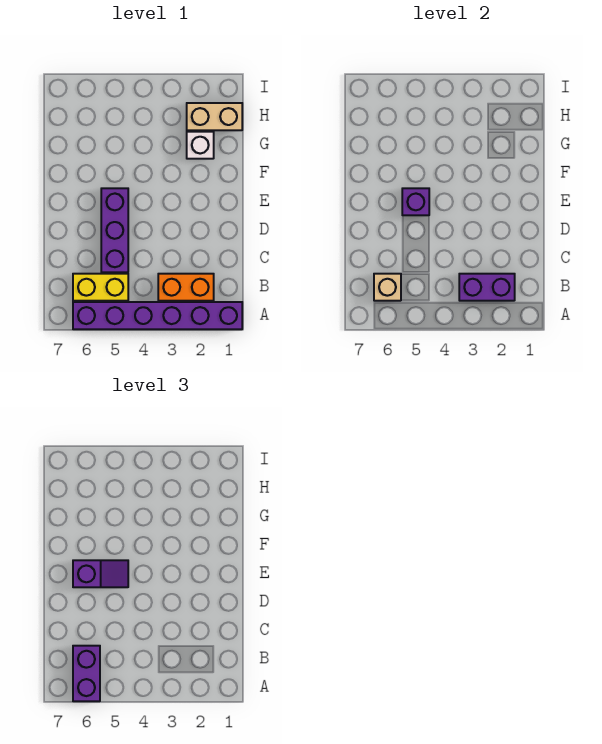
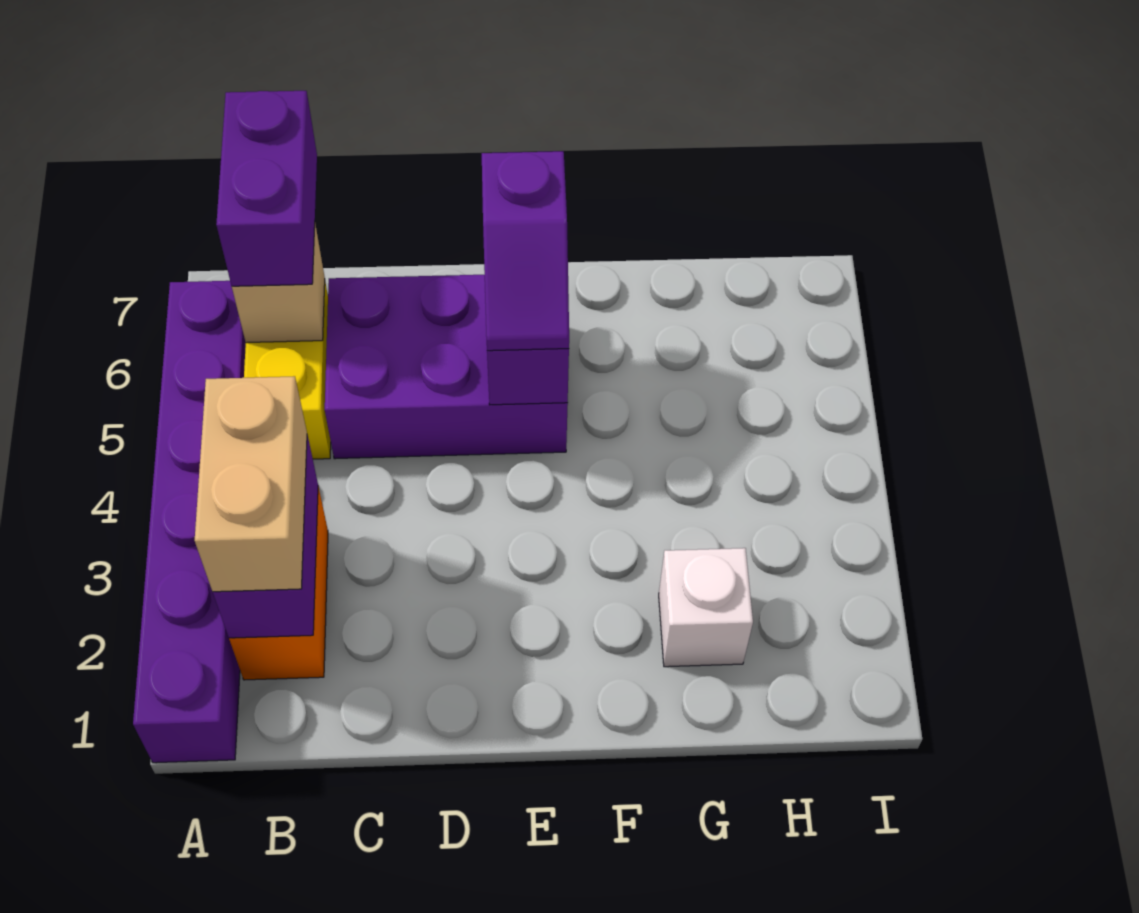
purple 1x2 brick [73,646,100,701] -> purple 1x2 brick turned to [216,91,317,286]
purple 1x3 brick [101,188,128,272] -> purple 2x3 brick [325,275,568,459]
tan 1x2 brick [187,103,242,130] -> tan 1x2 brick moved to [195,376,307,592]

